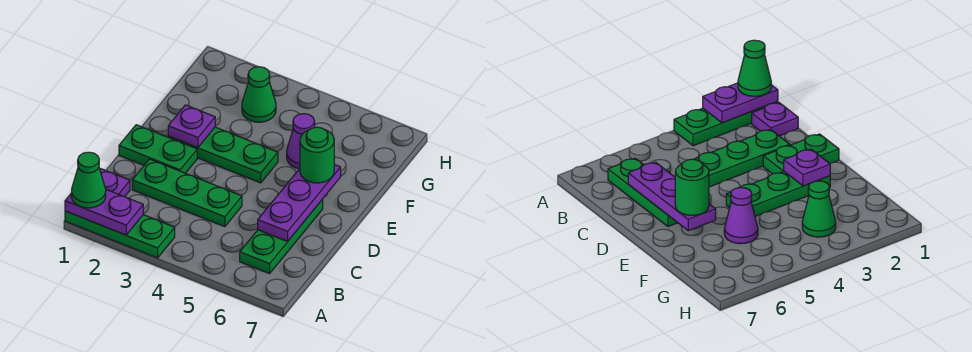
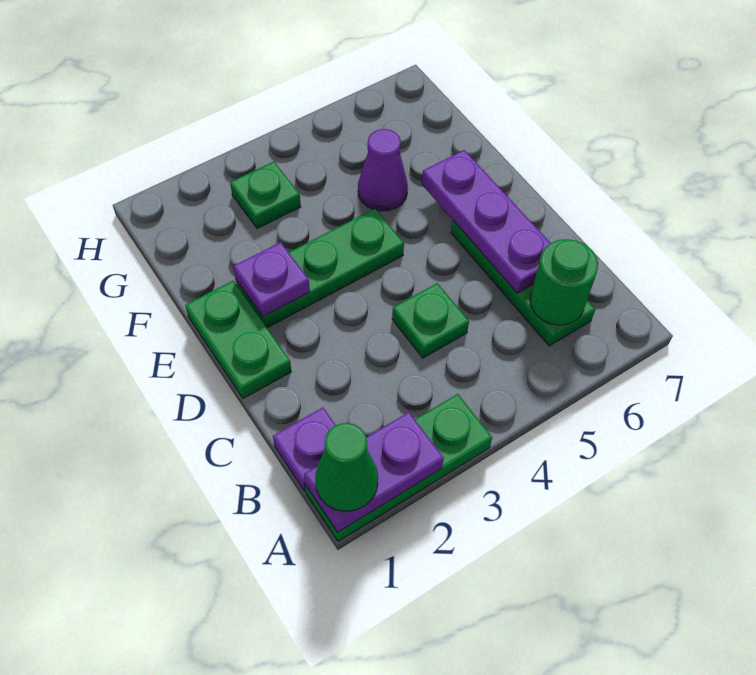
green 1x3 plate [132,159,242,227] -> green 1x1 plate [392,283,469,358]
green 1x2 plate [119,125,197,173] -> green 1x2 plate turned to [185,281,291,398]
green 1x1 round brick [300,127,334,183] -> green 1x1 round brick moved to [530,239,598,325]
green 1x1 cone [242,67,276,122] -> green 1x1 plate [230,162,301,228]

